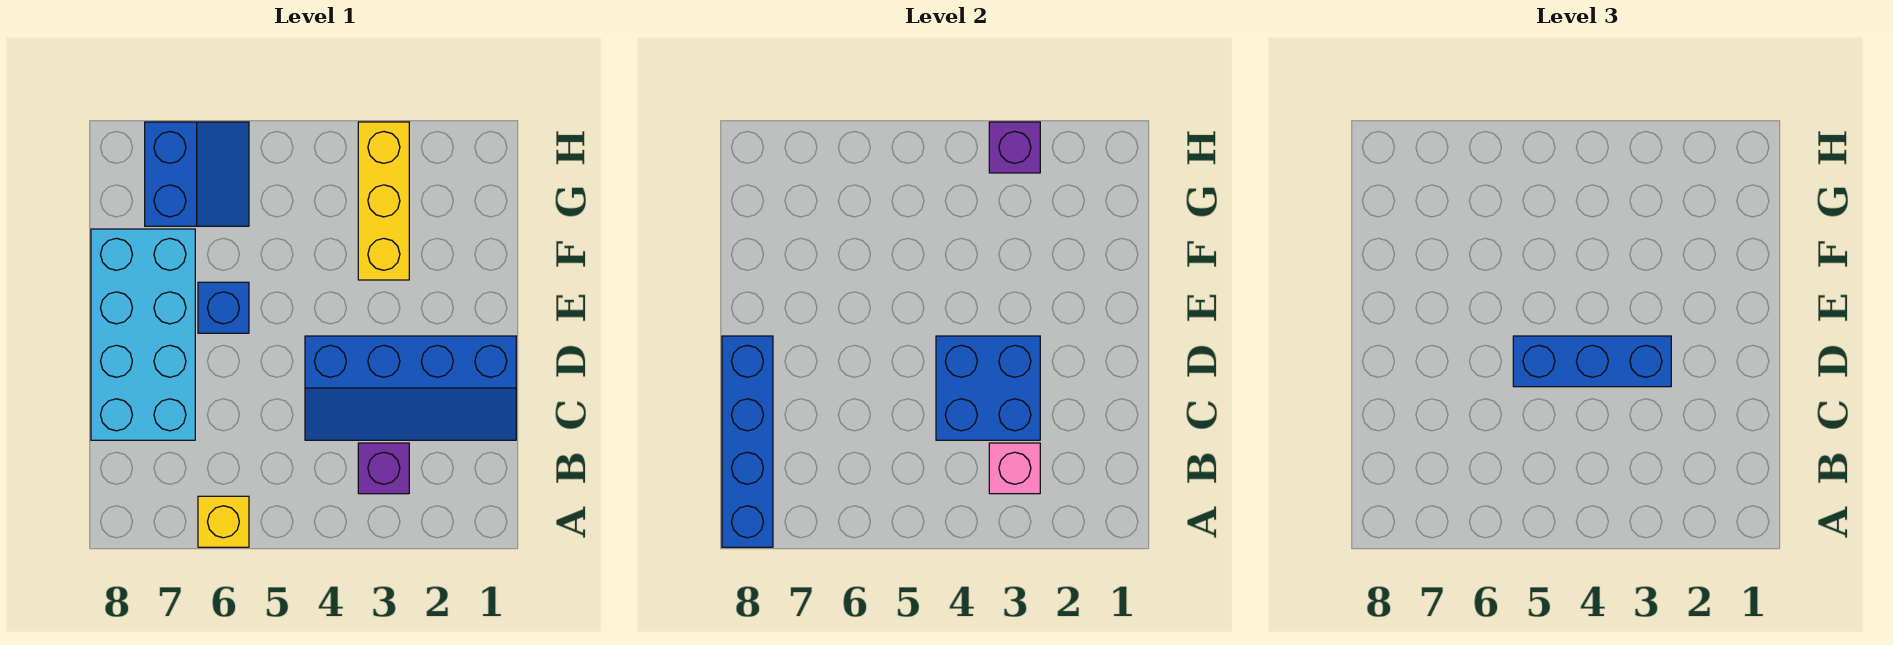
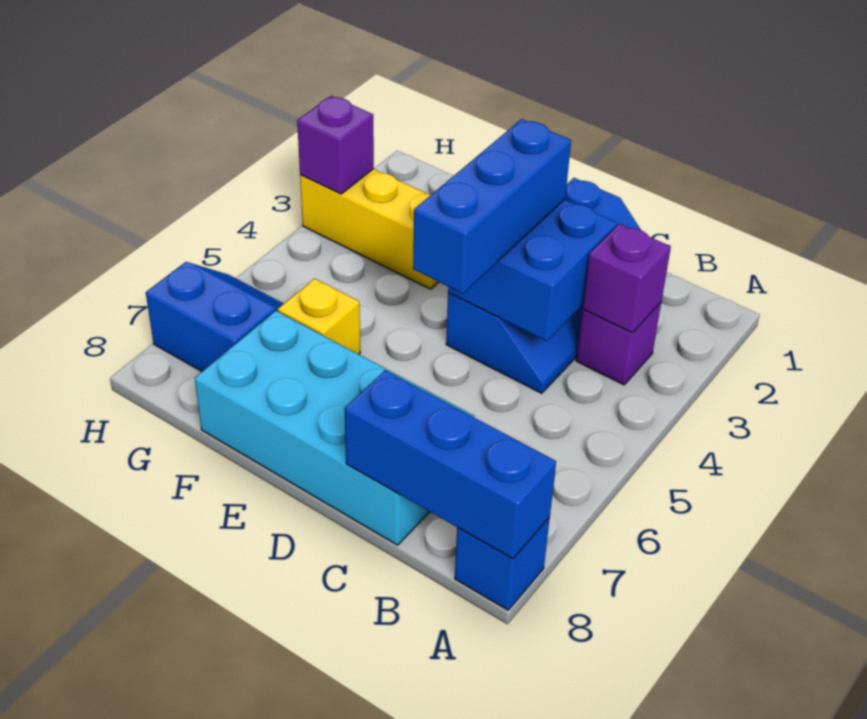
yellow 1x1 brick [198,496,249,547] -> yellow 1x1 brick moved to [278,279,360,354]
blue 1x4 brick [722,336,773,547] -> blue 1x3 brick [344,371,556,559]
pink 1x1 brick [989,443,1040,494] -> purple 1x1 brick [582,224,671,333]
blue 1x1 brick [198,282,249,333] -> blue 1x1 brick moved to [455,517,550,610]

